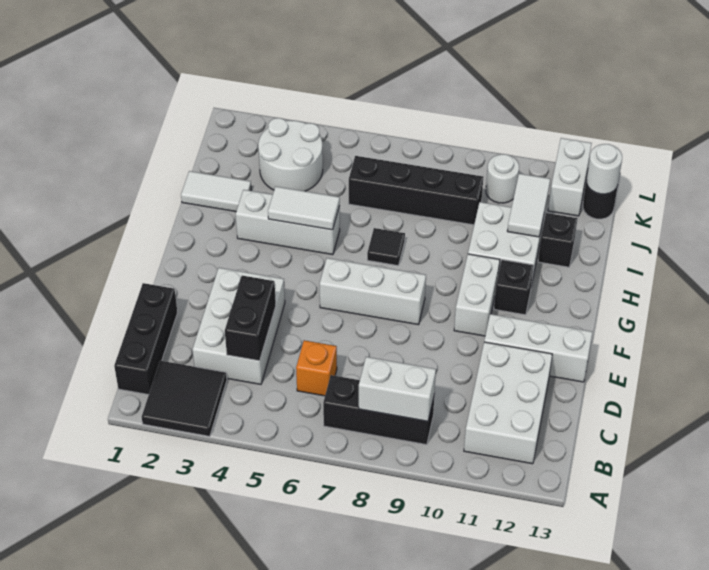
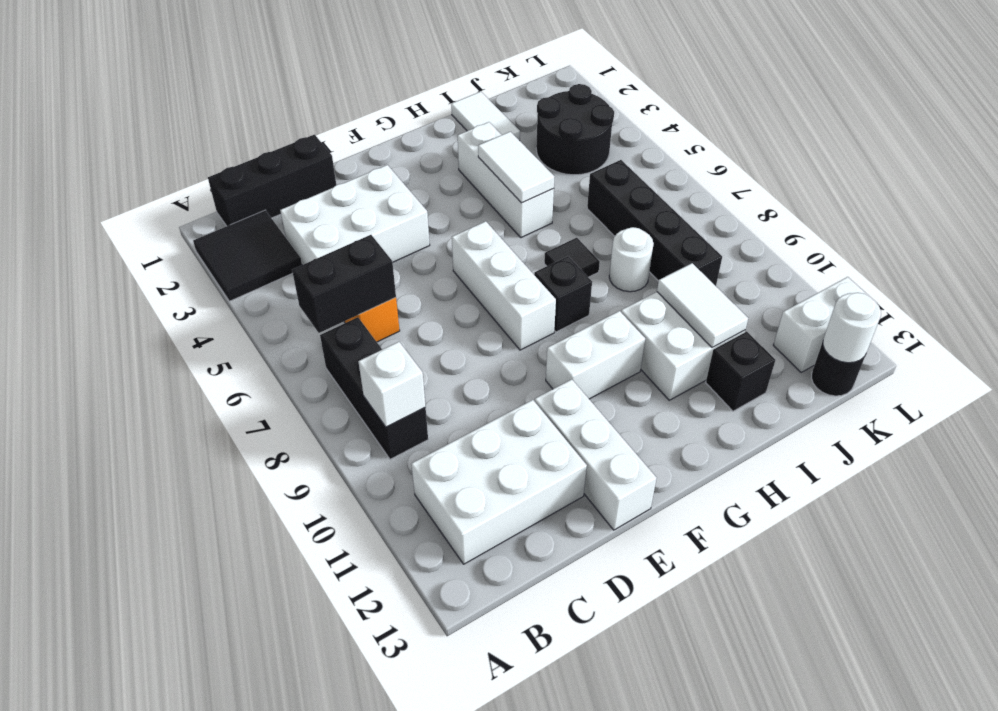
white 1x2 brick [359,357,436,421] -> white 1x1 brick [358,342,426,427]
black 1x2 brick [225,276,276,361] -> black 1x2 brick moved to [292,235,396,333]
black 1x1 brick [494,260,534,315] -> black 1x1 brick moved to [534,256,592,332]
white 1x2 tile [507,174,550,237] -> white 1x2 tile turned to [657,263,748,348]
white 2x2 round brick [258,118,323,191] -> black 2x2 round brick [536,84,614,175]
white 1x1 round brick [486,154,519,203] -> white 1x1 round brick moved to [609,227,654,292]

